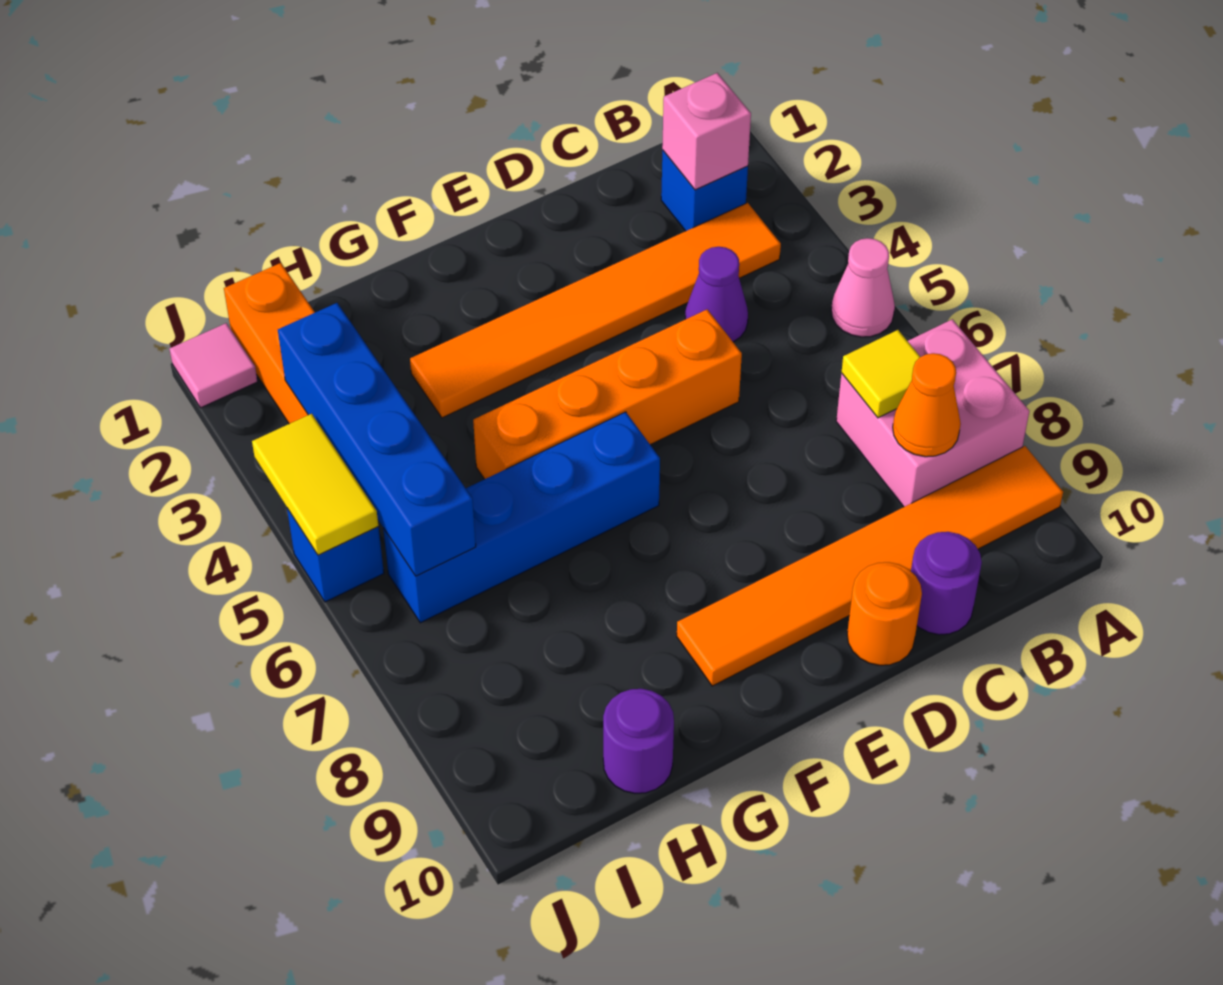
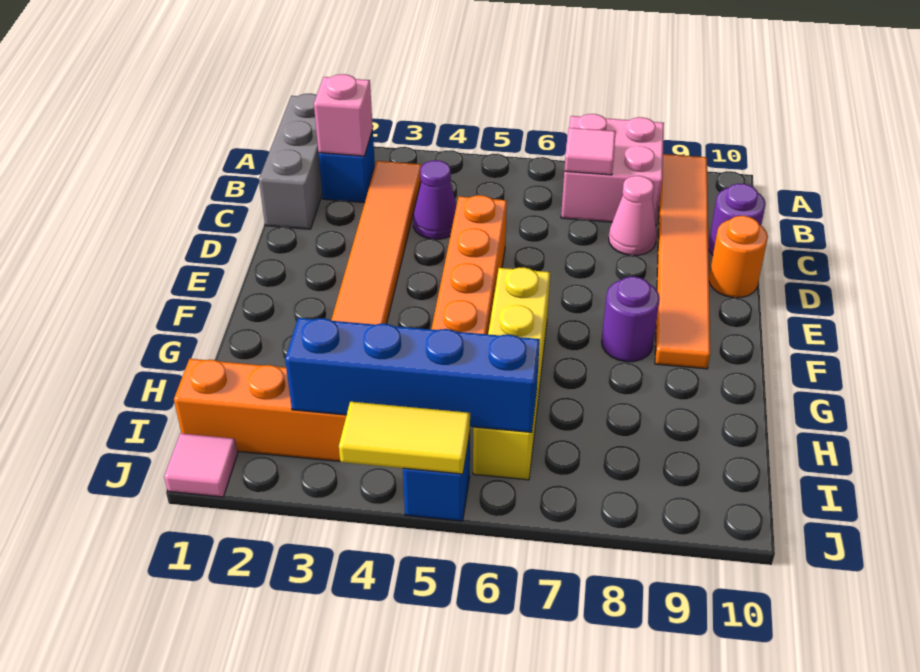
none -> grey 1x3 brick [259,94,322,229]
pink 1x1 cone [831,238,895,337] -> pink 1x1 cone moved to [609,176,657,255]
yellow 1x1 tile [841,330,920,418] -> pink 1x1 tile [564,128,616,175]
orange 1x1 cone [893,353,961,457] -> none
blue 1x4 brick [383,412,660,623] -> yellow 1x4 brick [473,267,550,480]
purple 1x1 round brick [603,689,674,793] -> purple 1x1 round brick moved to [602,277,660,362]

